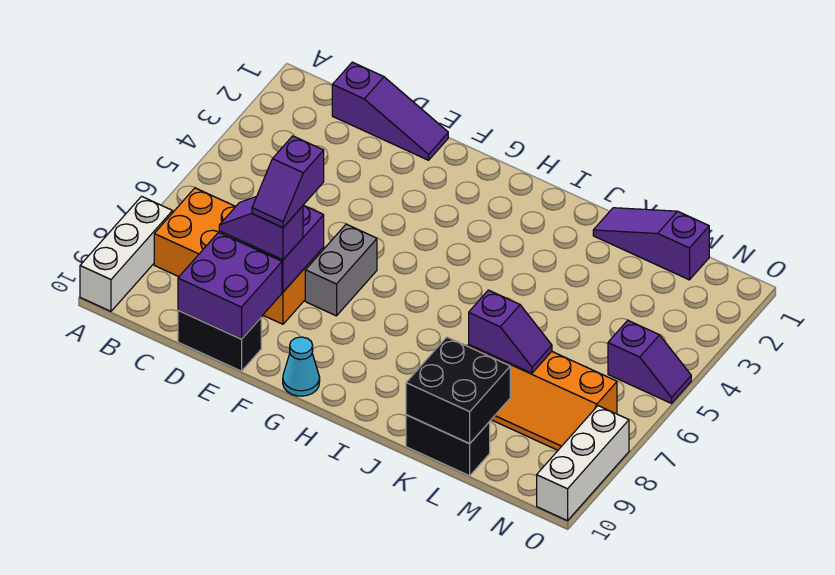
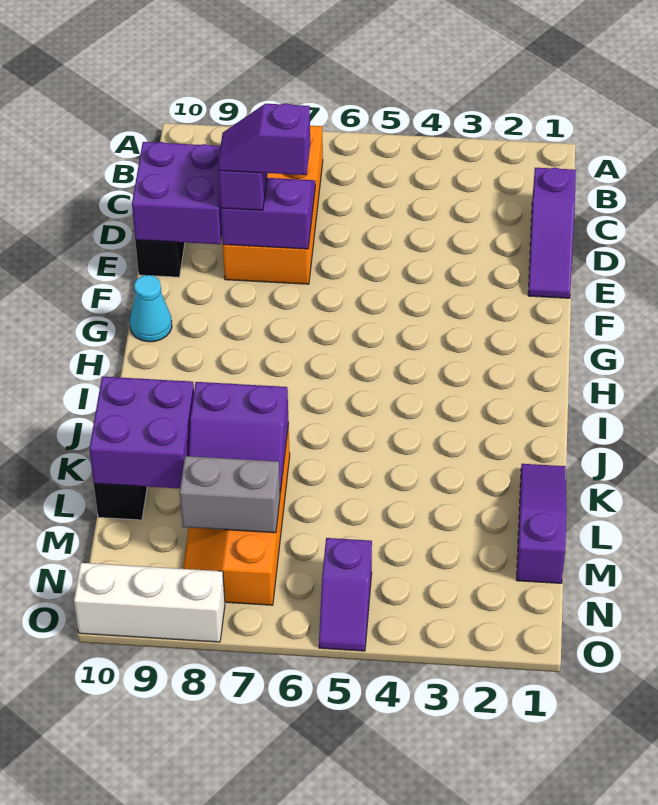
white 1x3 brick [80,196,172,311] -> none
grey 1x2 brick [305,224,377,316] -> grey 1x2 brick moved to [180,456,280,533]
purple 1x2 slope [469,290,552,373] -> purple 2x2 slope [189,382,289,492]
black 2x2 brick [406,337,510,444] -> purple 2x2 brick [89,377,194,489]

